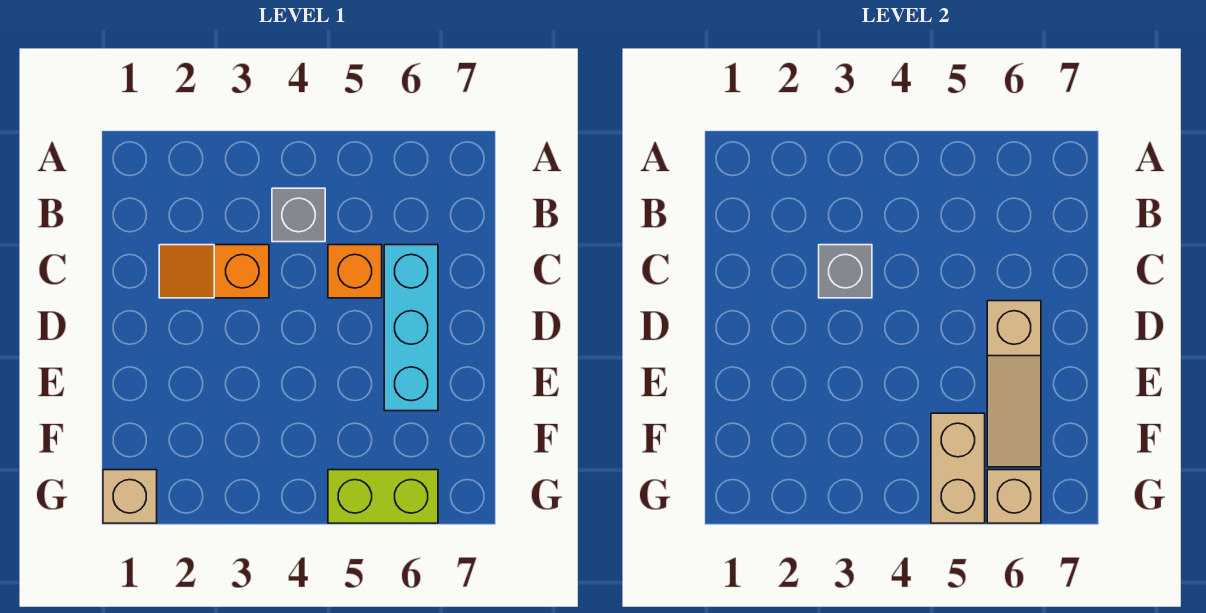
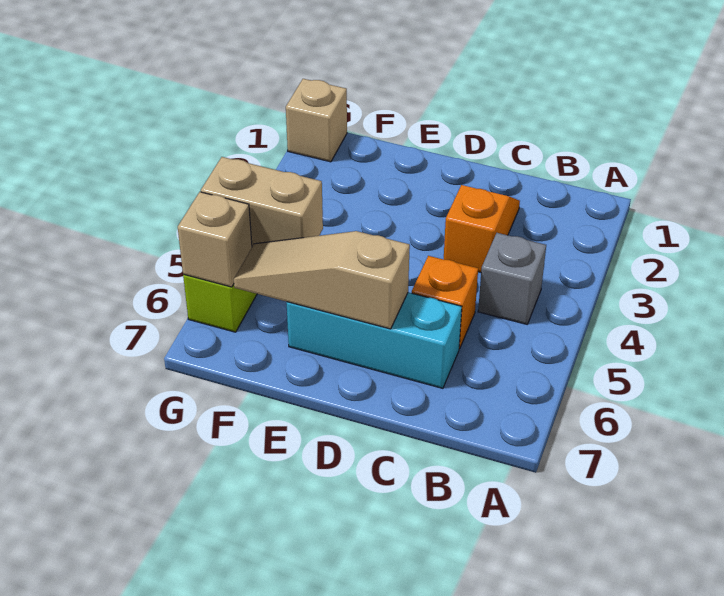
grey 1x1 brick [819,245,872,298] -> none

